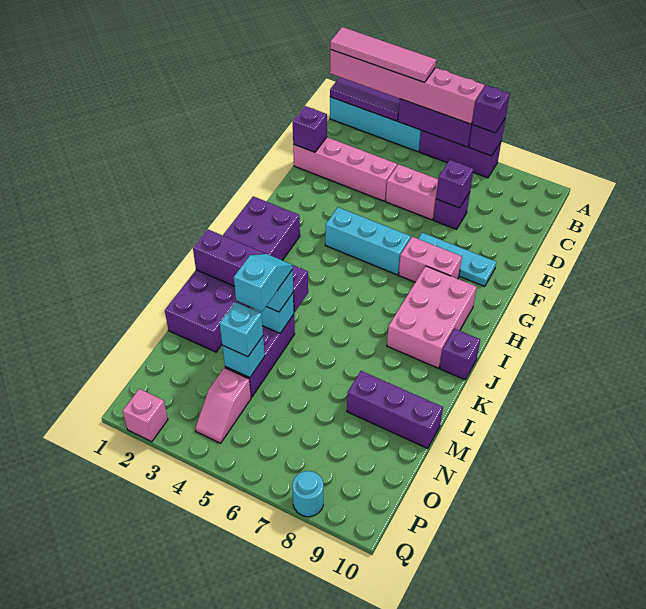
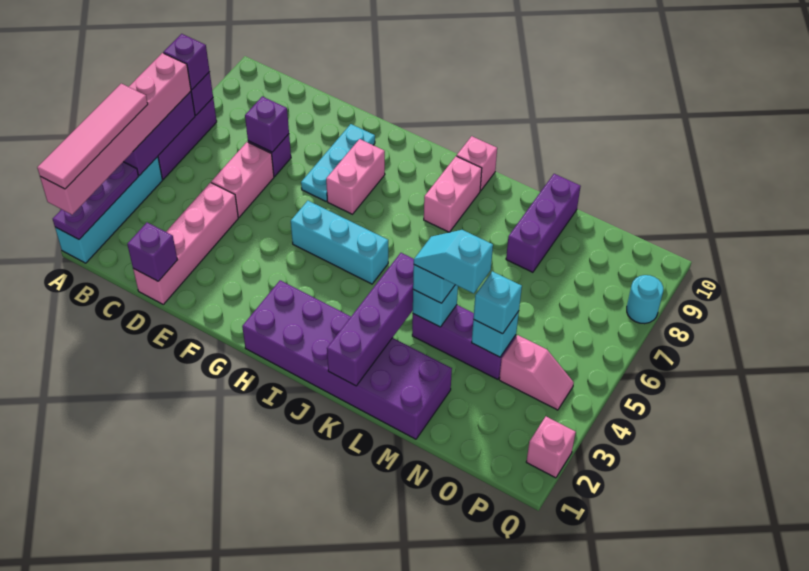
purple 1x3 tile [330,77,400,121] -> purple 1x3 plate [53,162,139,239]
cyan 1x3 brick [325,207,411,275] -> cyan 1x3 brick turned to [291,201,388,284]
pink 2x3 brick [387,266,477,368] -> pink 1x2 brick [424,156,482,232]
purple 1x1 brick [440,329,480,380] -> pink 1x1 brick [457,136,497,191]

